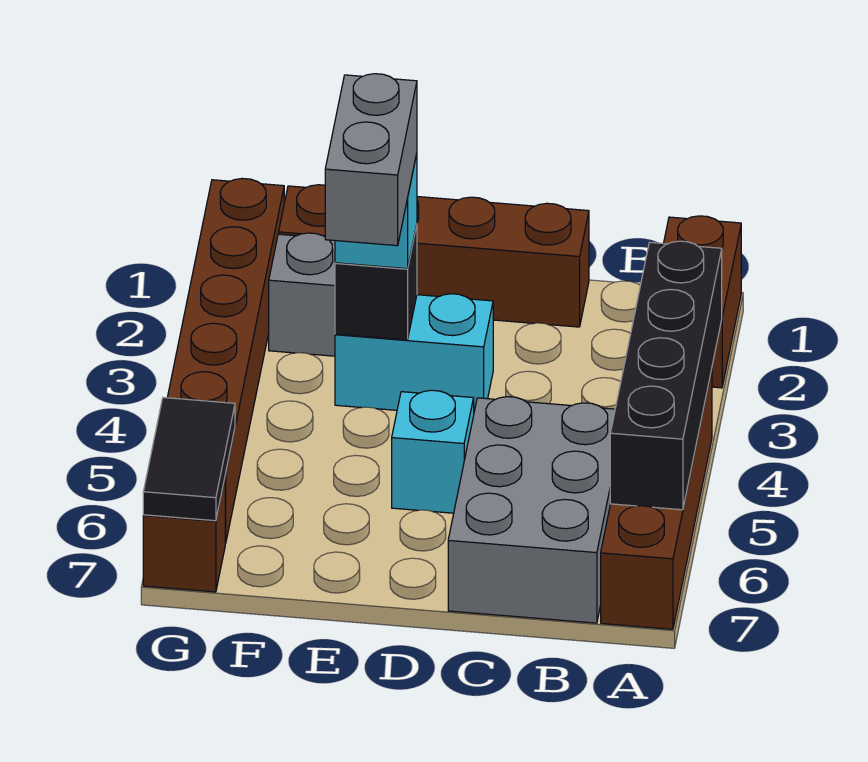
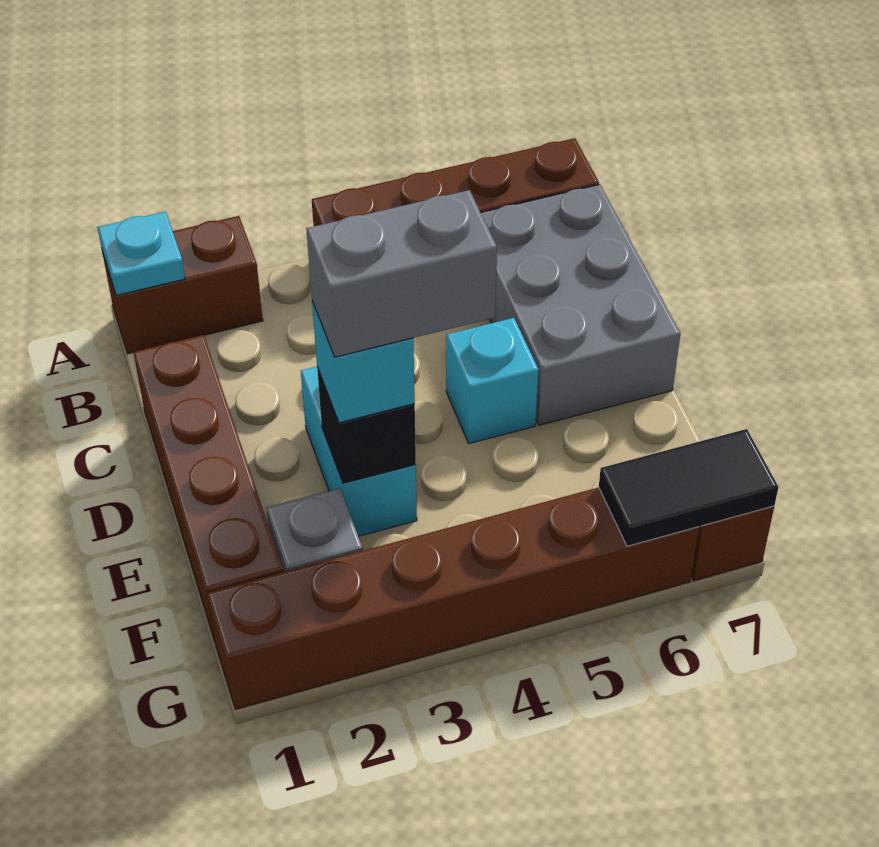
none -> cyan 1x1 plate [97,211,185,295]
black 1x4 brick [610,241,722,510] -> none
grey 2x3 brick [448,397,615,623] -> grey 2x3 brick turned to [481,185,681,425]

